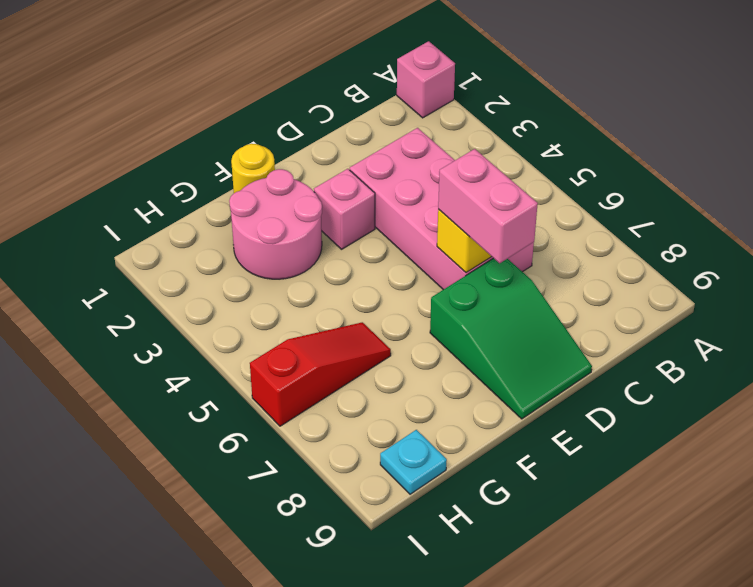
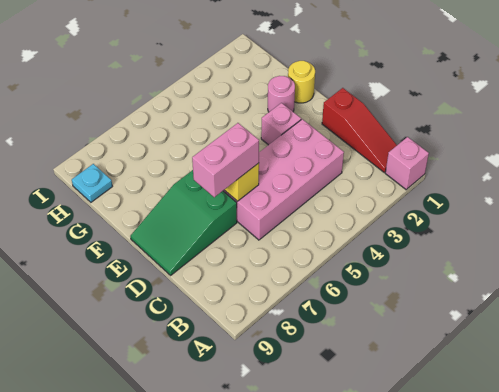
pink 2x2 round brick [229,169,322,279] -> pink 1x1 round brick [268,76,295,112]
red 1x3 slope [250,322,391,426] -> red 1x3 slope moved to [322,88,397,172]

